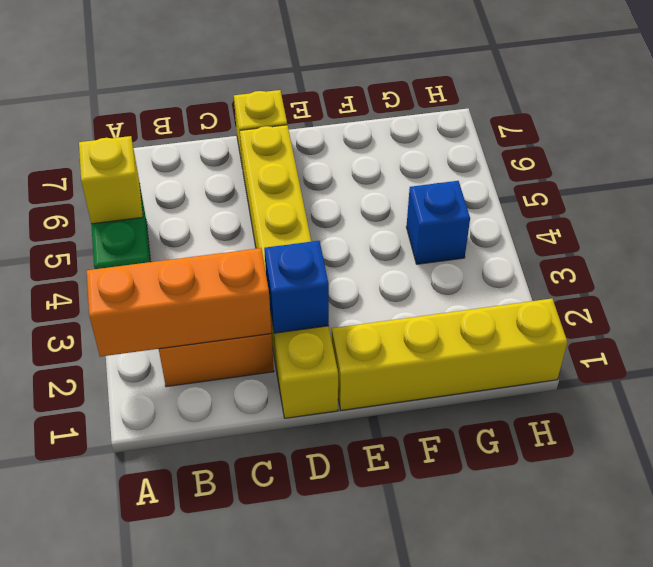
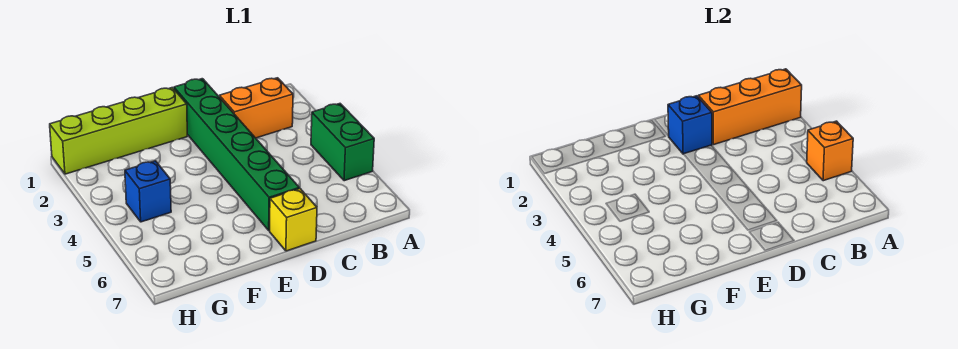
yellow 1x1 brick [79,136,143,224] -> orange 1x1 brick [807,121,853,181]
yellow 1x6 brick [240,125,338,418] -> green 1x6 brick [174,79,299,231]
yellow 1x4 brick [332,299,567,410] -> lime 1x4 brick [50,88,187,174]

